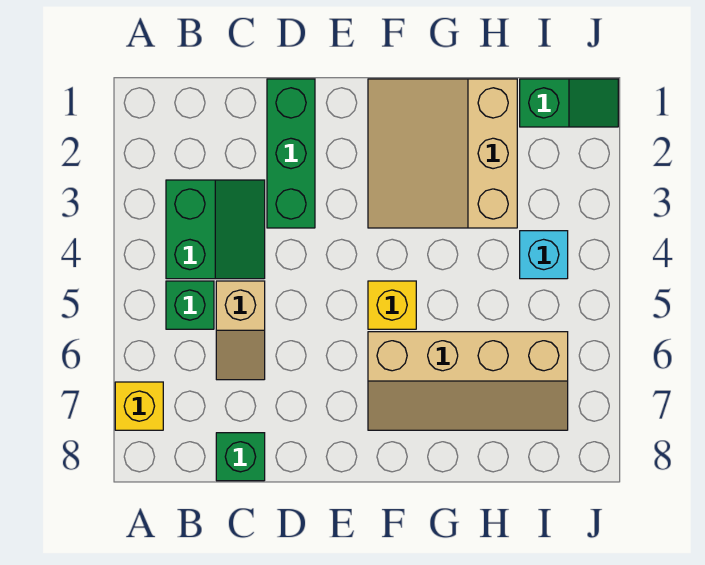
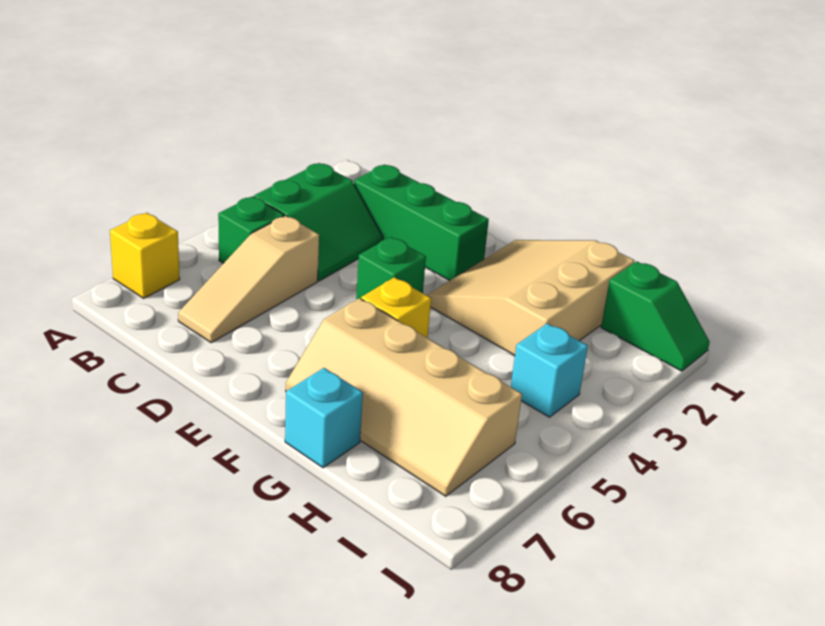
tan 1x2 slope [216,281,265,380] -> tan 1x3 slope [178,216,319,343]
green 1x1 brick [216,433,265,481] -> green 1x1 brick moved to [356,237,426,300]
green 1x3 brick [267,79,315,228] -> green 1x3 brick turned to [354,165,489,281]
none -> cyan 1x1 brick [285,368,363,468]

